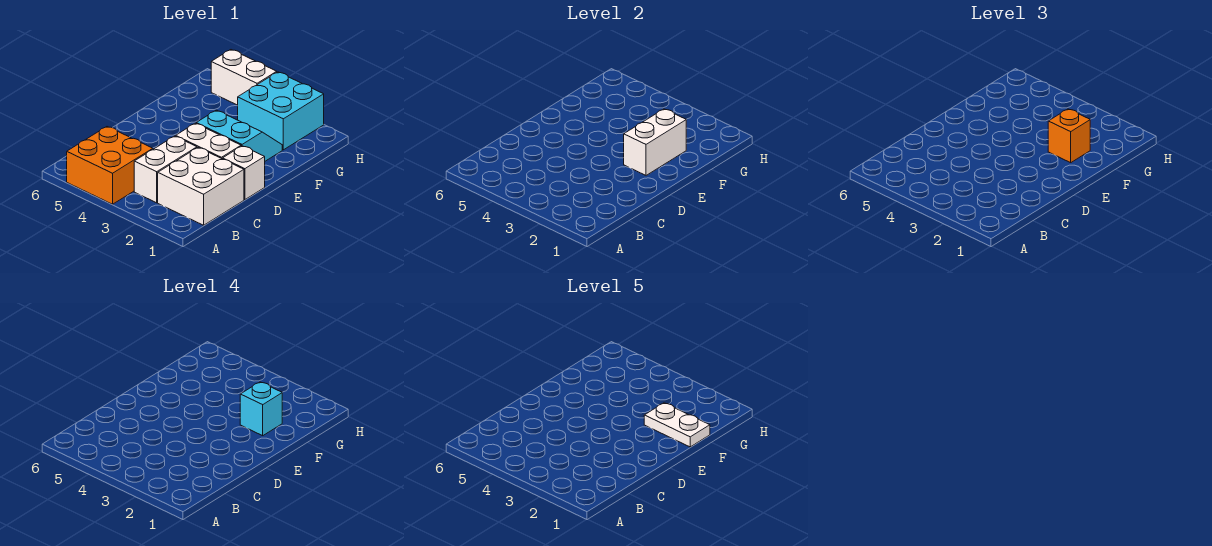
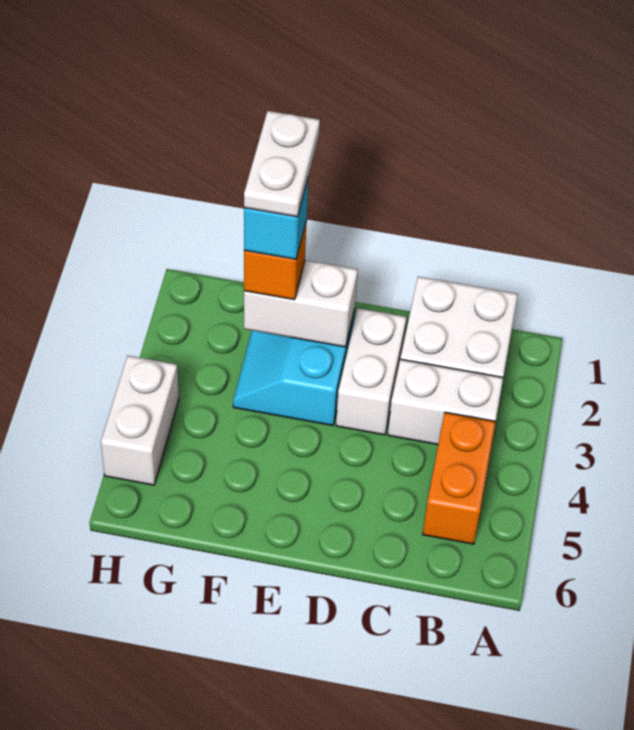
orange 2x2 brick [67,127,153,204] -> orange 1x2 brick [423,412,496,544]
white 1x1 brick [223,146,265,200] -> none
cyan 2x2 brick [238,72,324,150] -> none

